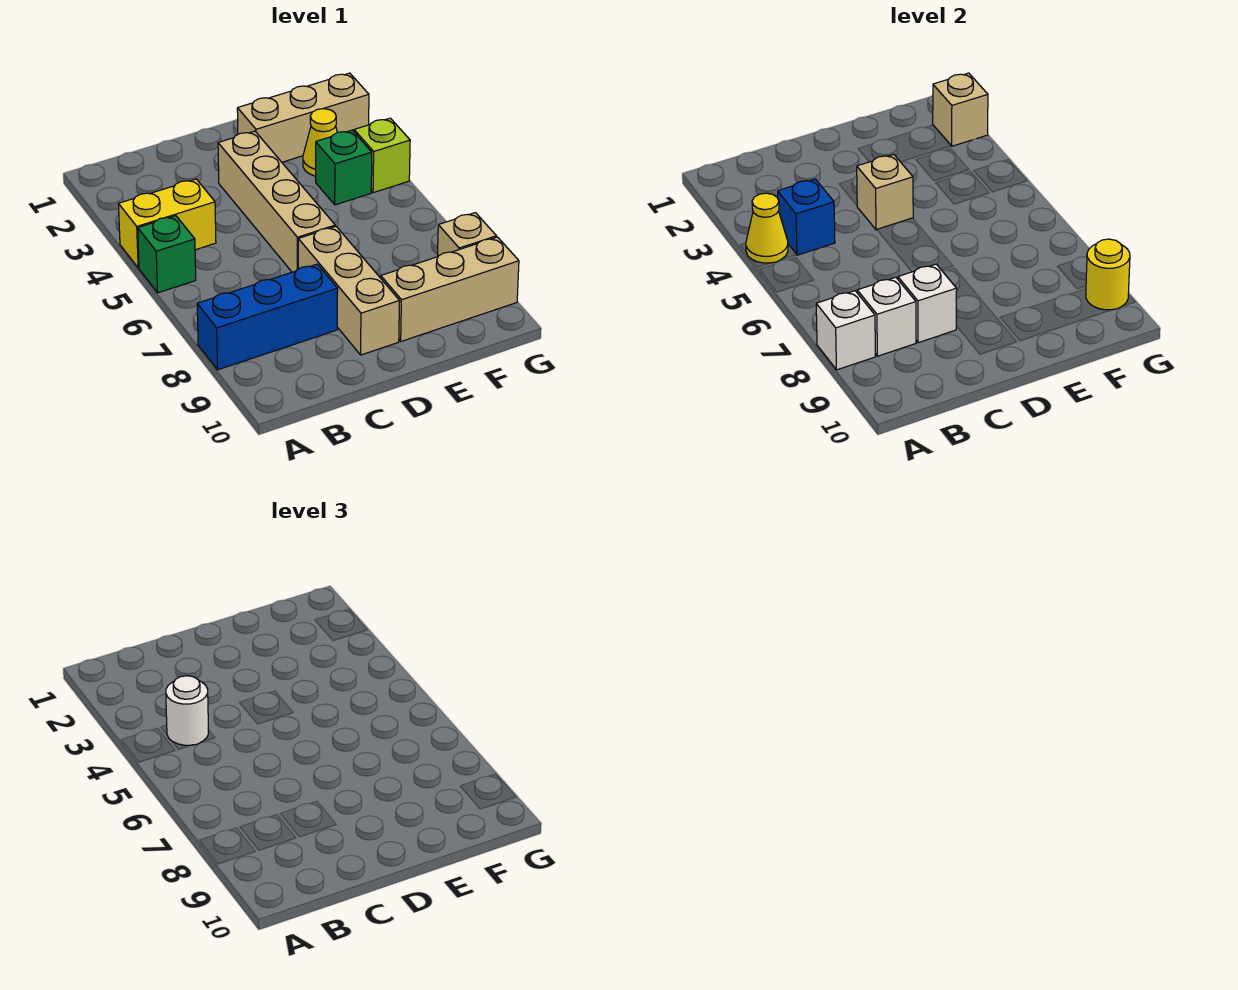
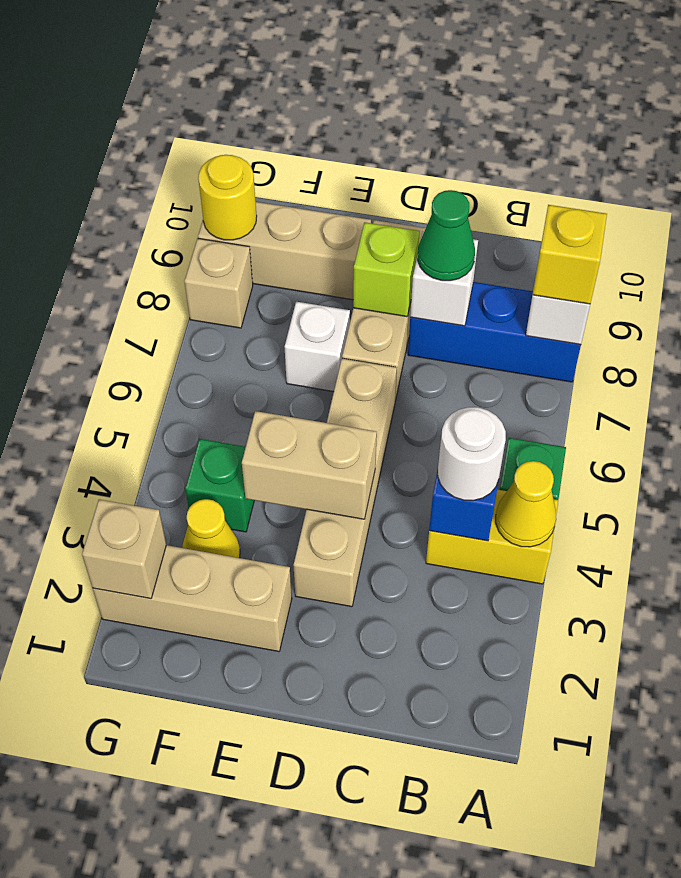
none -> yellow 1x1 brick [533,205,607,304]
white 1x1 brick [857,277,916,356] -> white 1x1 brick moved to [285,302,350,392]
none -> green 1x1 cone [418,190,475,281]
tan 1x1 brick [857,154,913,230] -> tan 1x2 brick [242,411,377,519]
lime 1x1 brick [354,118,410,193] -> lime 1x1 brick moved to [353,222,420,317]

